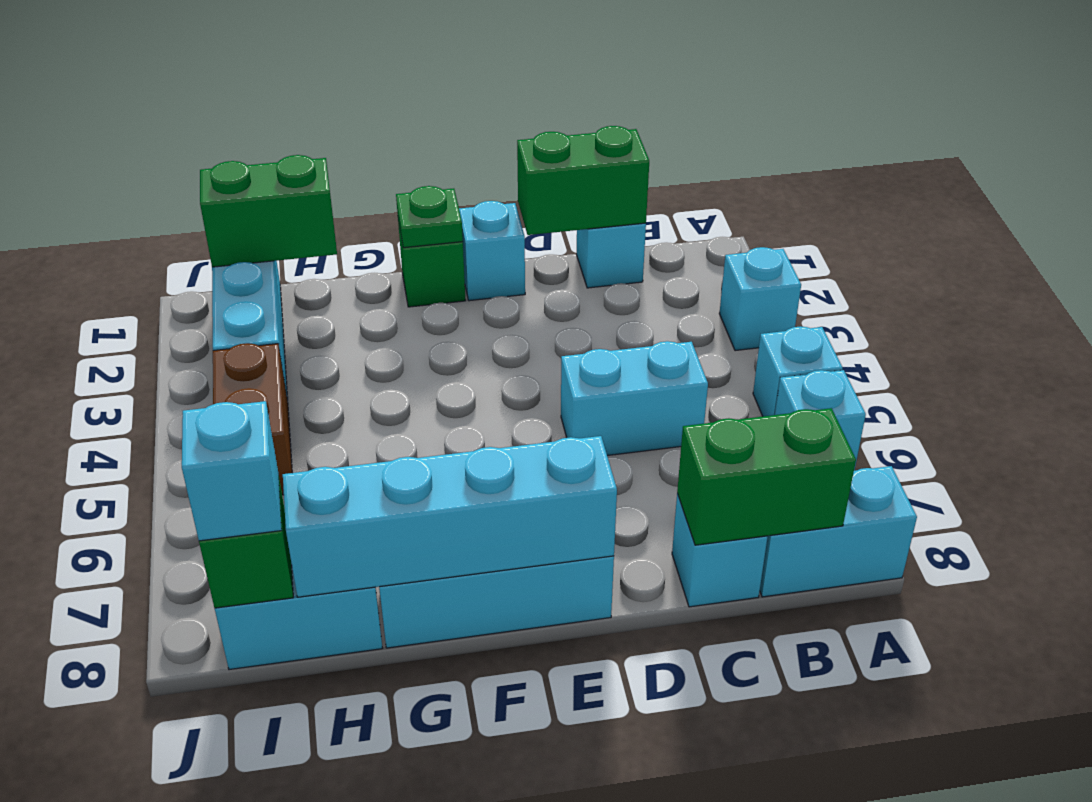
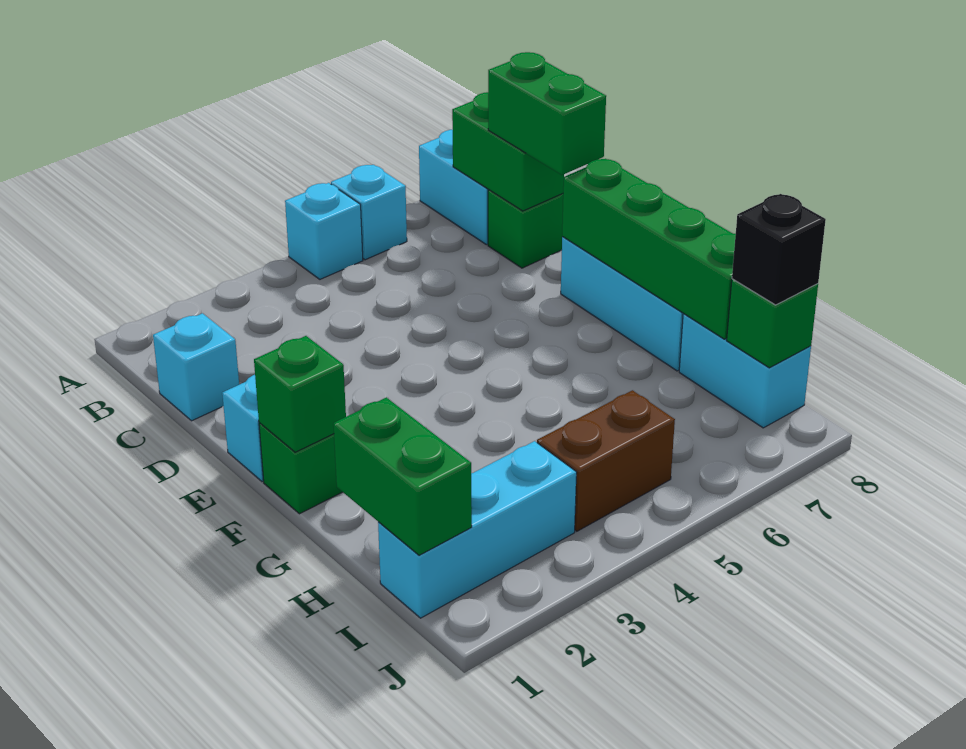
cyan 1x1 brick [719,247,801,351] -> none
green 1x2 brick [517,126,649,235] -> green 1x2 brick moved to [488,52,606,175]
cyan 1x2 brick [561,341,708,456] -> none
cyan 1x1 brick [672,493,768,607] -> green 1x1 brick [488,190,563,268]
cyan 1x4 brick [283,436,617,597] -> green 1x4 brick [562,159,736,339]
green 1x1 plate [396,186,463,248] -> green 1x1 brick [254,336,346,452]
cyan 1x1 brick [182,401,282,541] -> black 1x1 brick [732,194,826,305]

